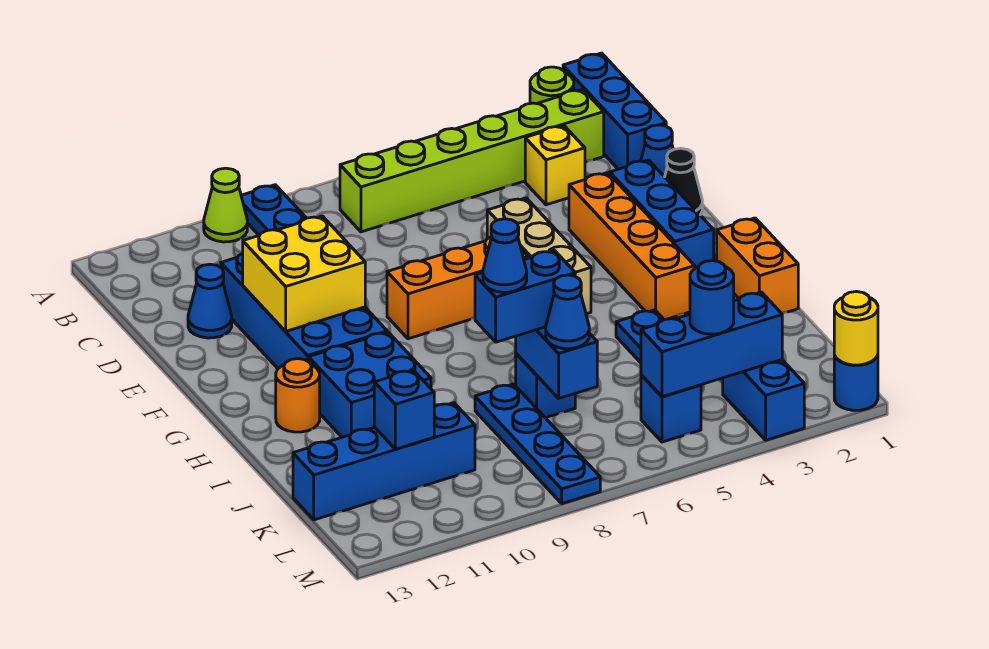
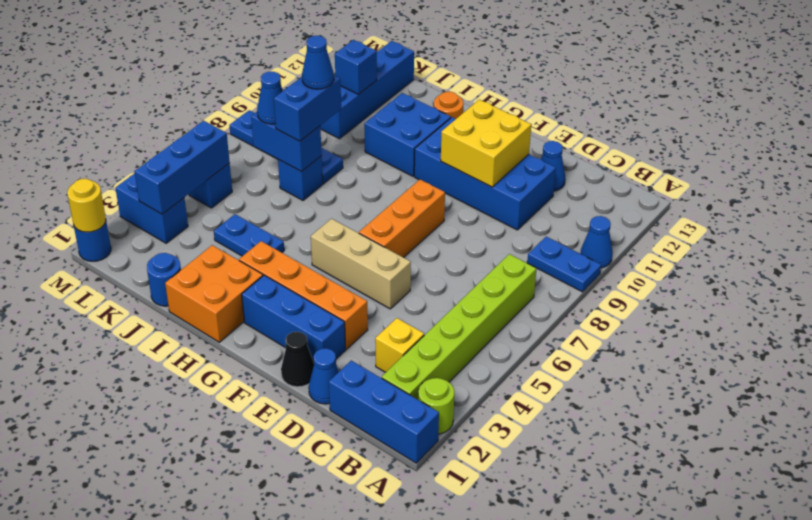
lime 1x1 cone [204,168,247,242] -> blue 1x1 cone [580,216,613,268]
orange 1x2 brick [717,218,798,313] -> orange 2x2 brick [165,245,263,342]
blue 1x1 round brick [690,261,734,334] -> blue 1x1 round brick moved to [147,253,181,306]

